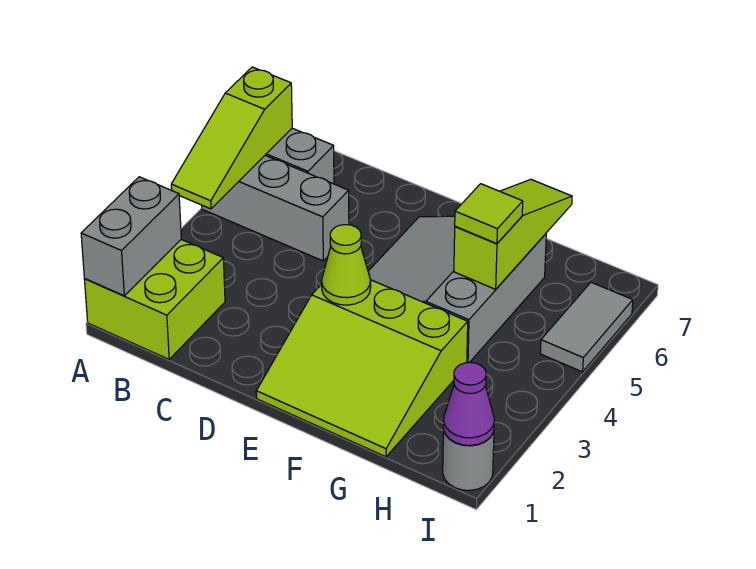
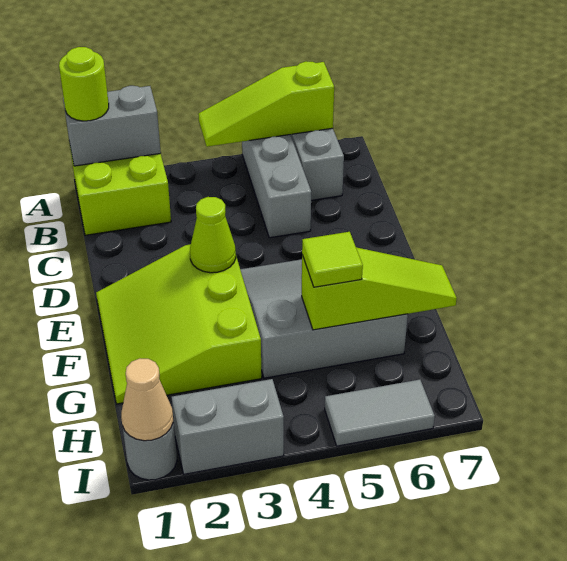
none -> lime 1x1 round brick [59,47,109,121]
purple 1x1 cone [443,362,494,445] -> tan 1x1 cone [121,358,173,441]
none -> grey 1x2 brick [172,379,284,474]

